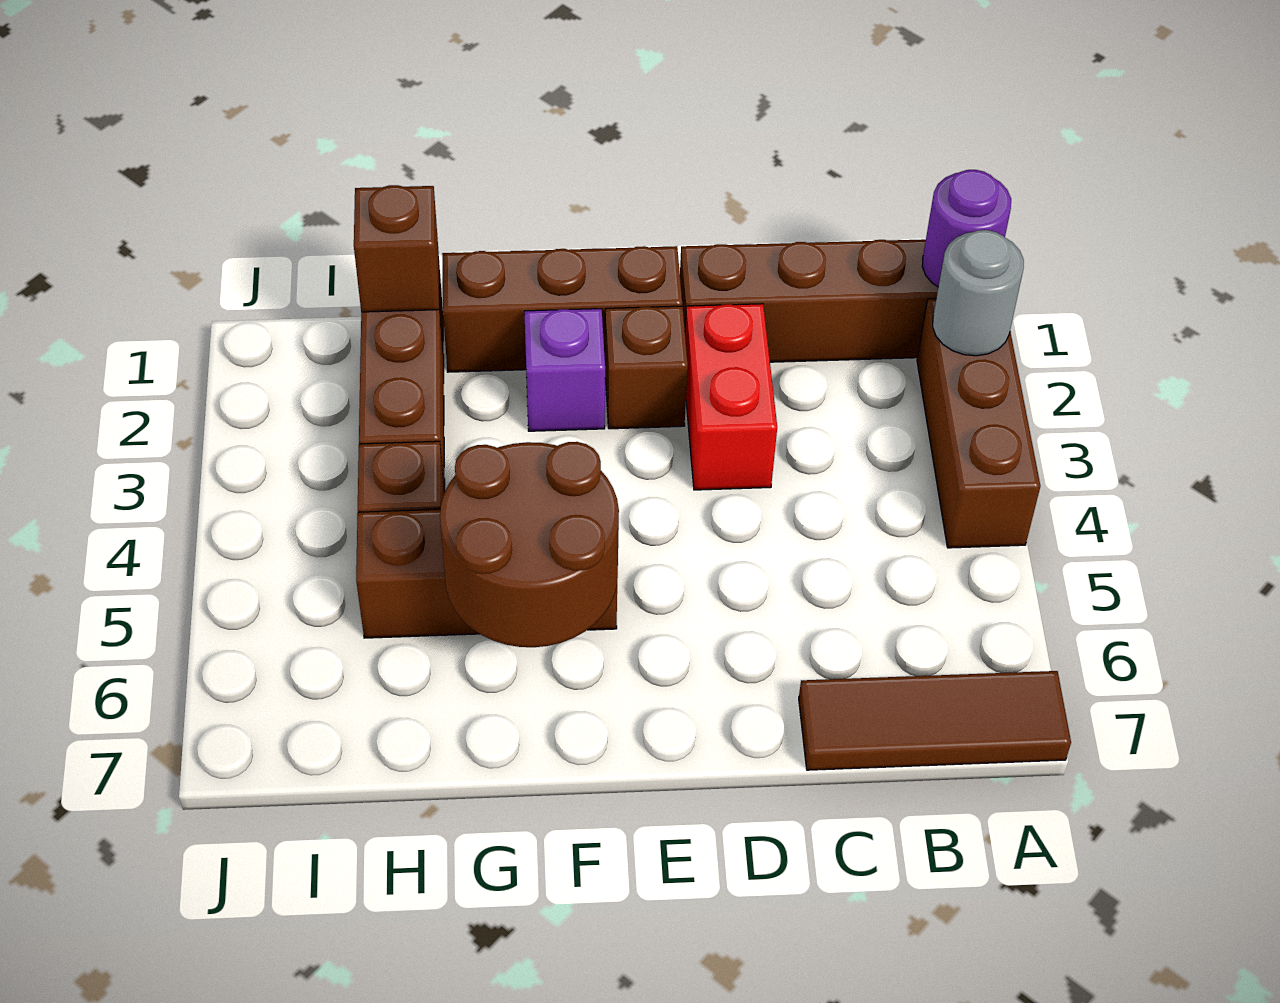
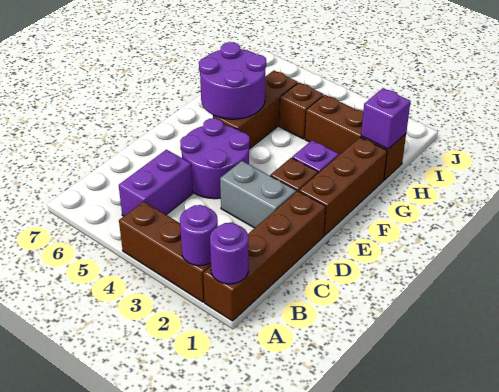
grey 1x1 round brick [933,230,1024,356] -> purple 1x1 round brick [180,205,218,266]
brown 1x3 tile [799,671,1071,770] -> none
none -> purple 1x2 brick [119,150,193,216]
red 1x2 brick [685,304,777,490] -> grey 1x2 brick [220,161,296,228]
none -> purple 2x2 round brick [180,118,250,199]
brown 2x2 round brick [440,442,619,647] -> purple 2x2 round brick [199,42,266,119]
brown 1x1 brick [354,185,439,312] -> purple 1x1 brick [361,88,411,149]

